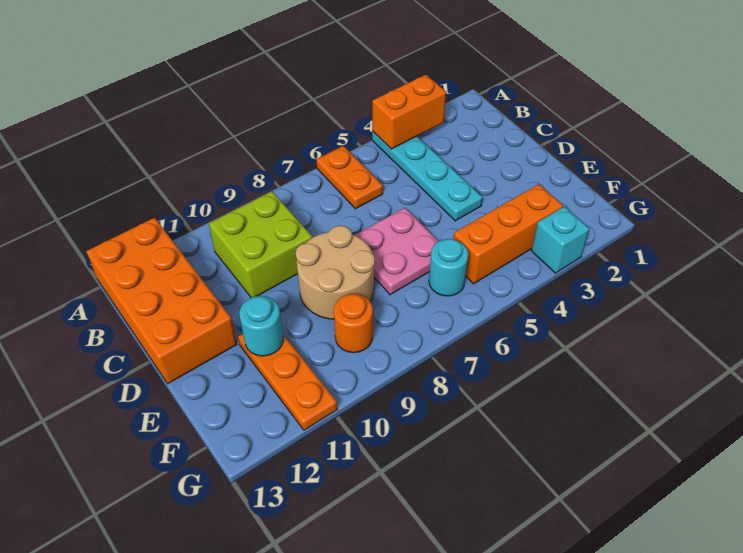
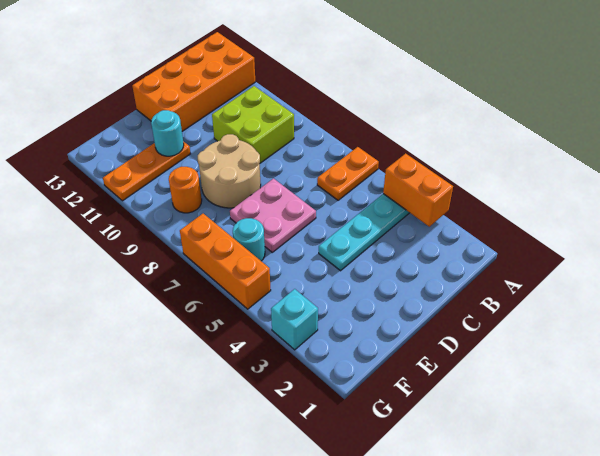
orange 1x3 brick [453,184,563,284] -> orange 1x3 brick moved to [180,214,271,309]

